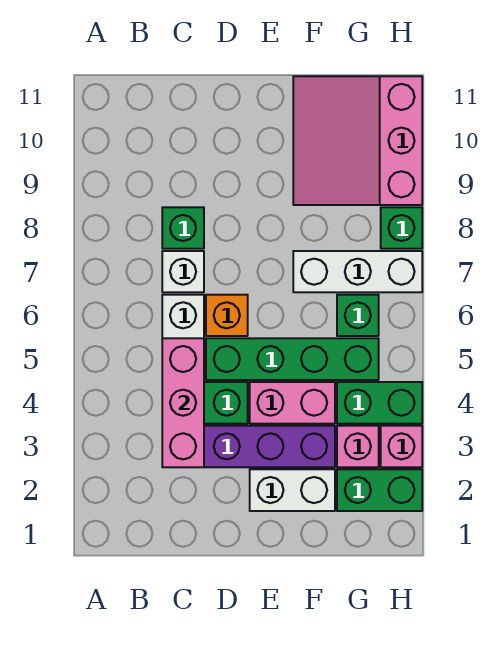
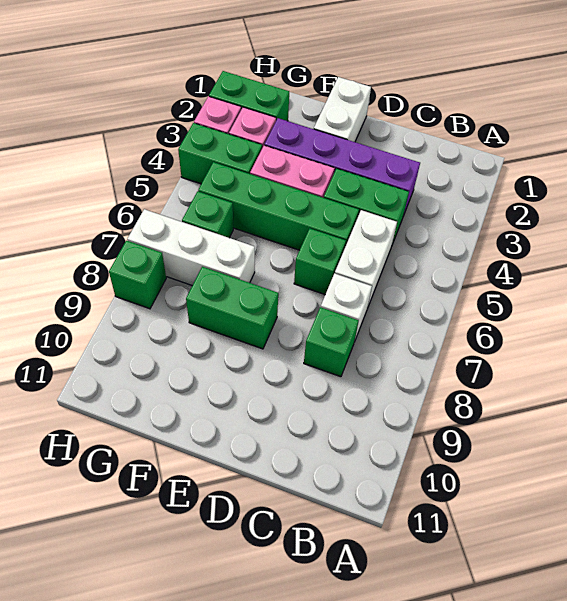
pink 1x3 brick [162,338,204,467] -> none
orange 1x1 brick [206,295,248,336] -> green 1x1 brick [294,229,346,294]
white 1x2 brick [250,469,335,511] -> white 1x2 brick turned to [314,77,371,142]
none -> green 1x2 brick [186,267,278,349]
pink 3x3 slope [293,76,422,205] -> none

